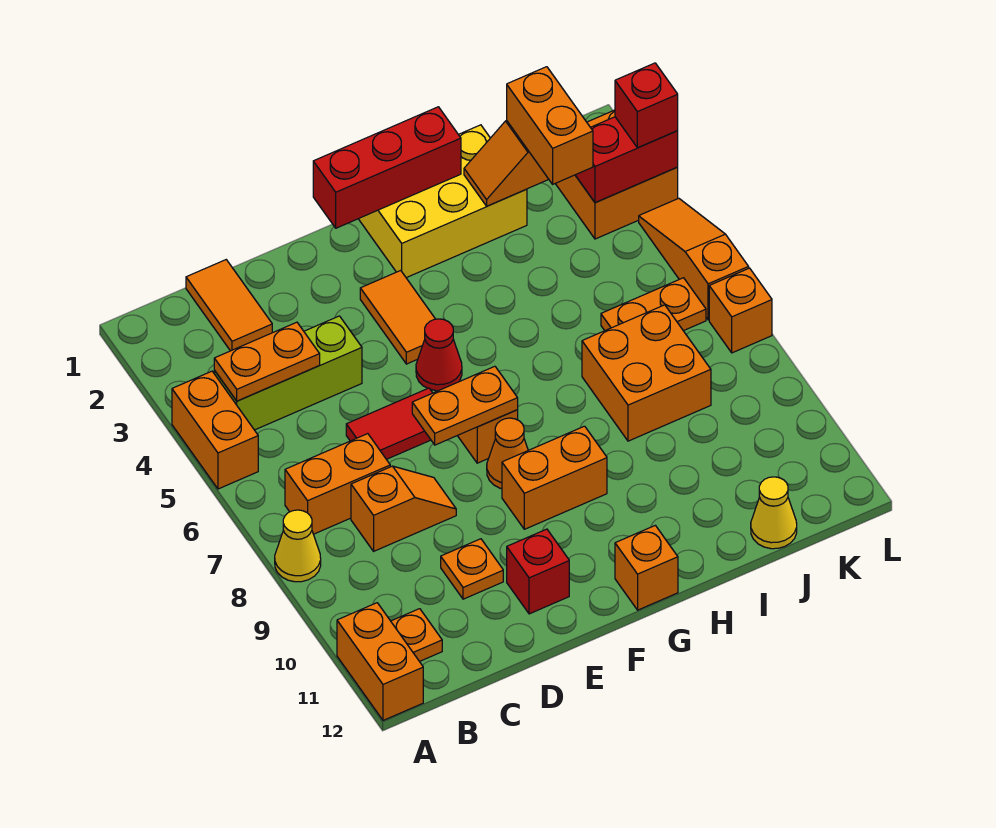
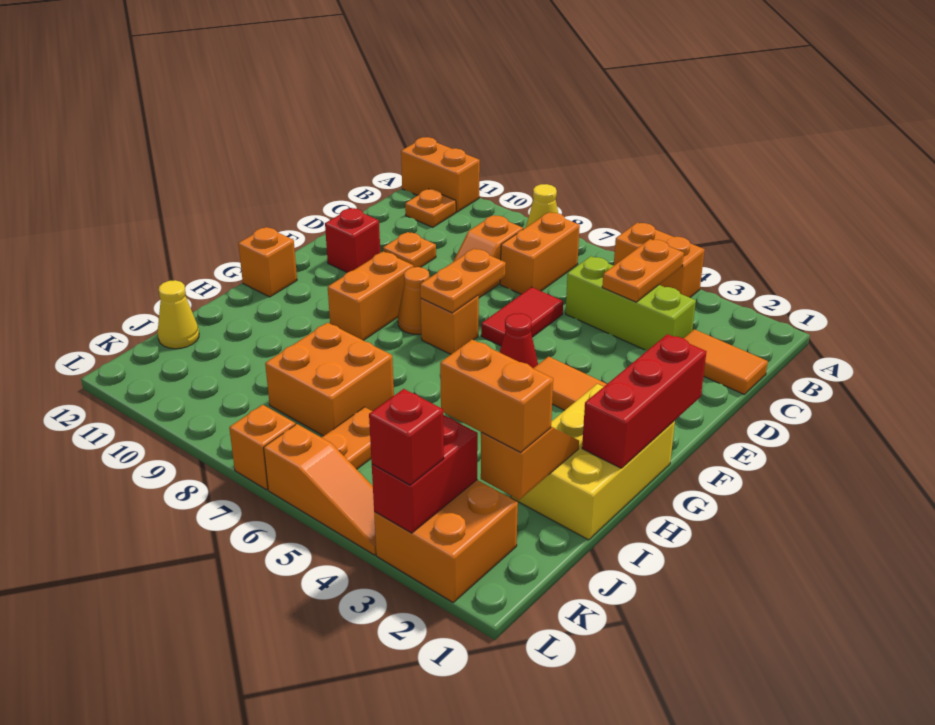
lime 1x3 brick [214,316,362,430] -> lime 1x3 brick turned to [566,256,696,351]

